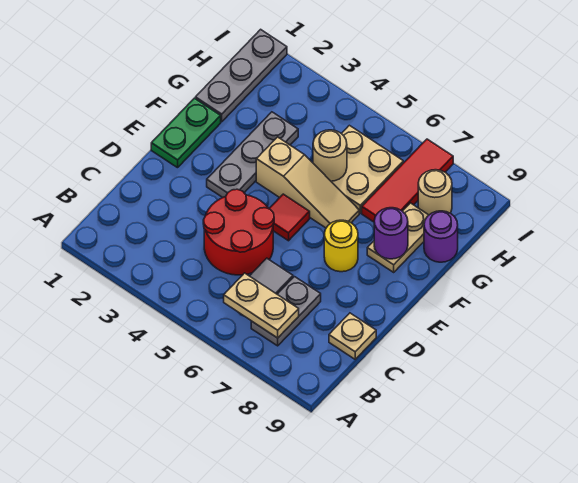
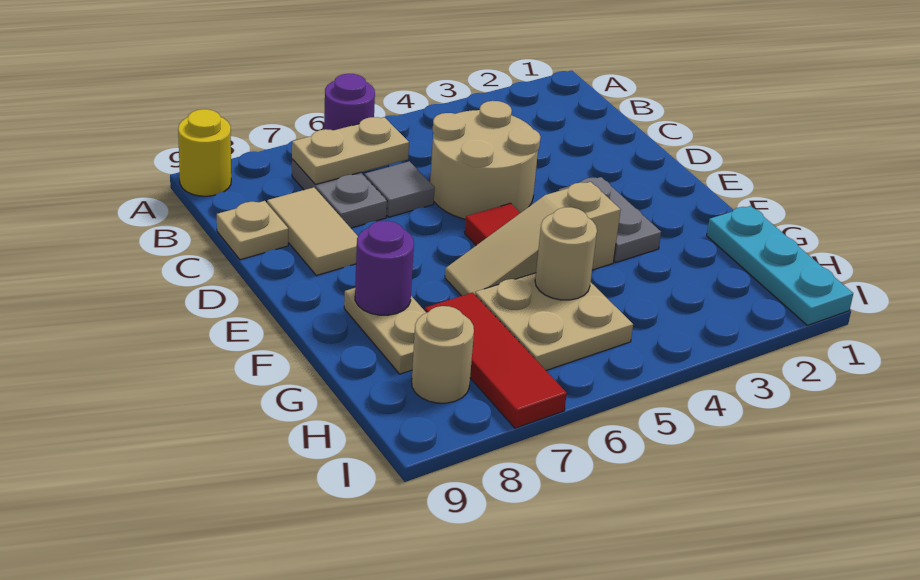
red 2x2 round brick [203,189,274,275] -> tan 2x2 round brick [430,101,541,219]
none -> tan 1x2 tile [267,187,358,276]
green 1x2 plate [151,98,221,168] -> none
grey 1x3 plate [207,112,298,198] -> grey 1x2 plate [559,177,661,262]
yellow 1x1 round brick [324,220,358,272] -> yellow 1x1 round brick moved to [178,109,231,196]
grey 1x3 plate [195,29,287,122] -> cyan 1x3 plate [707,206,853,325]
purple 1x1 round brick [424,211,458,262] -> purple 1x1 round brick moved to [324,74,375,130]

